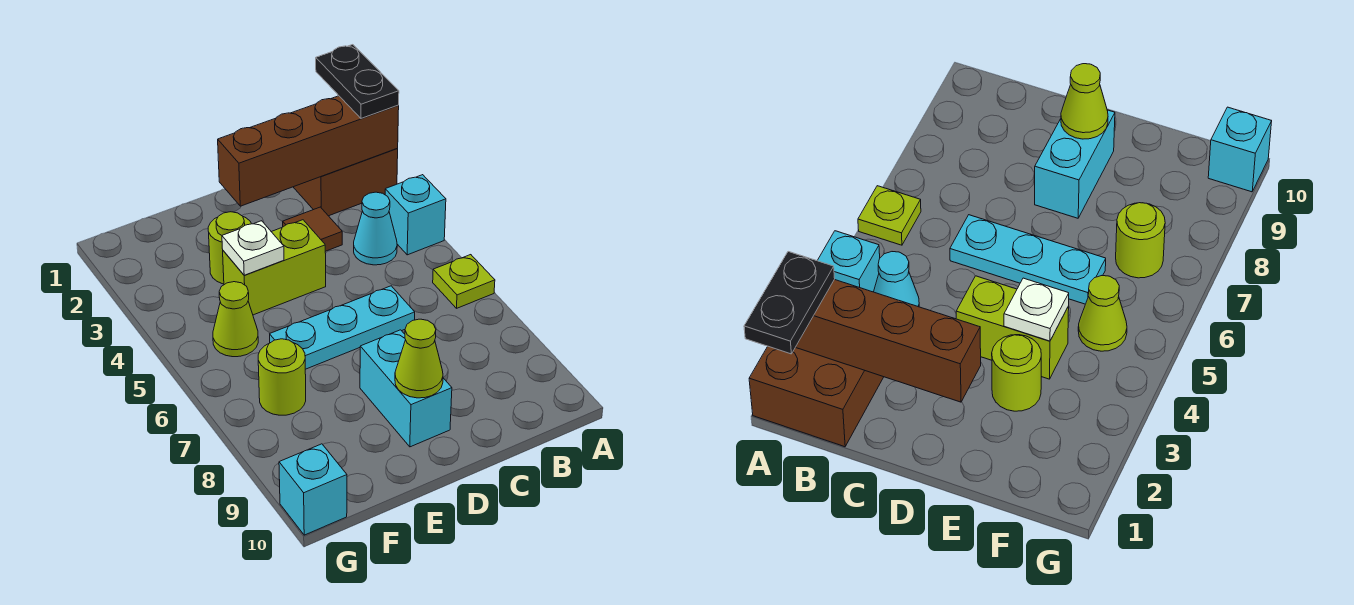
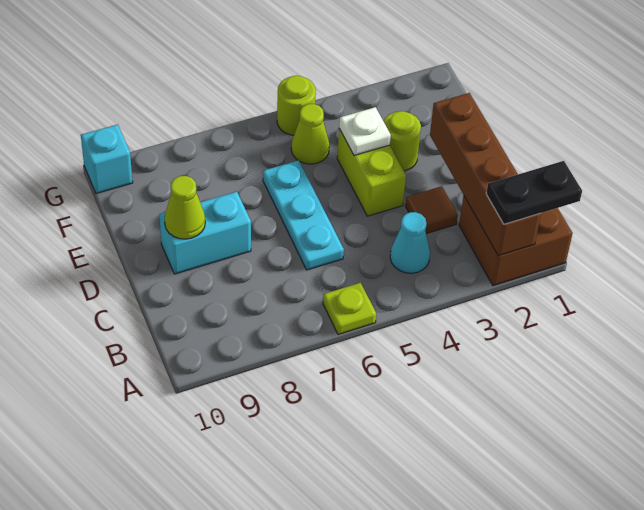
cyan 1x1 brick [385,175,446,255] -> none
lime 1x1 round brick [258,339,306,415] -> lime 1x1 round brick moved to [277,76,316,135]

